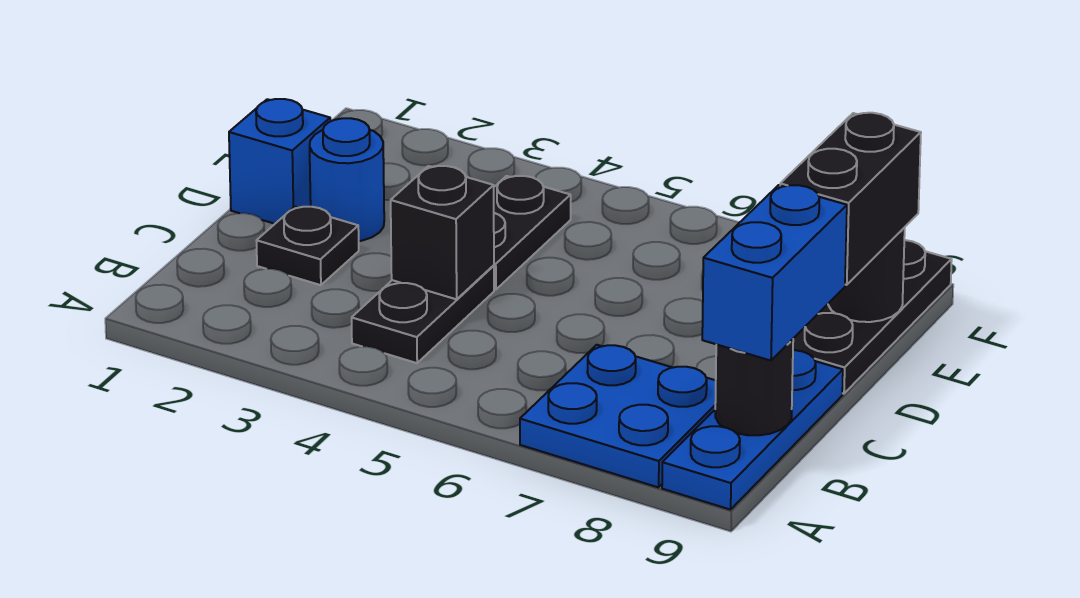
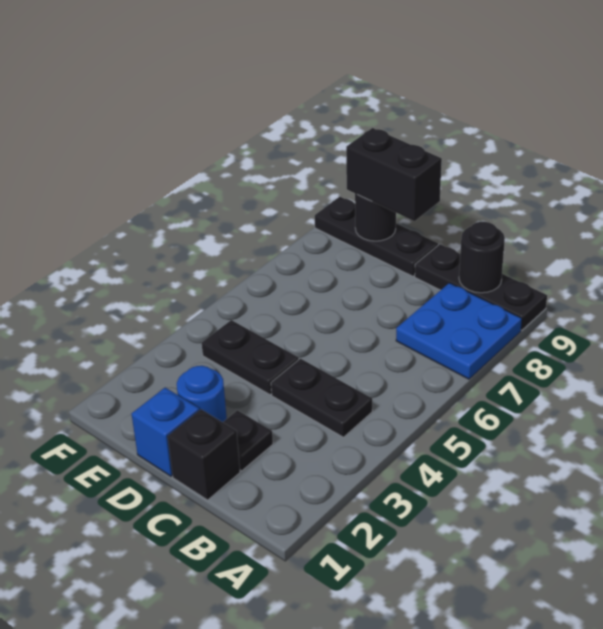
blue 1x3 plate [662,350,843,510] -> black 1x3 plate [415,244,547,330]
blue 1x2 brick [702,185,847,361] -> none
black 1x1 brick [391,166,494,299] -> black 1x1 brick moved to [168,409,240,500]

